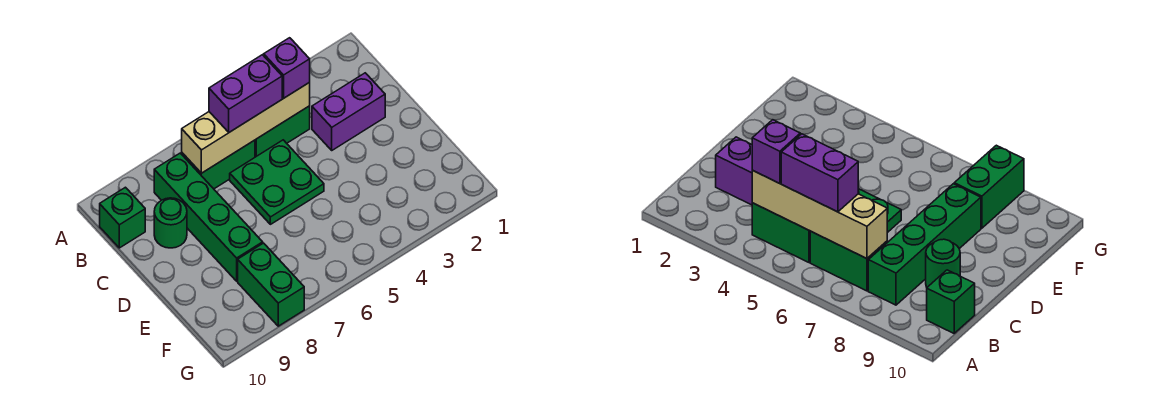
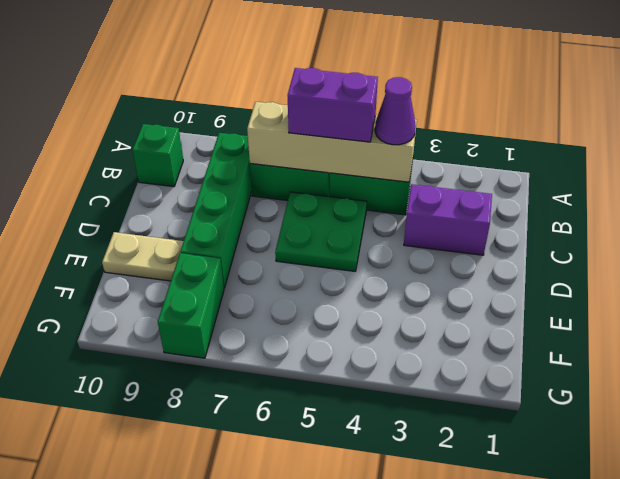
purple 1x1 brick [264,38,310,98] -> purple 1x1 cone [375,77,416,145]
green 1x1 round brick [154,198,187,248] -> none
none -> tan 1x2 plate [102,232,184,281]

